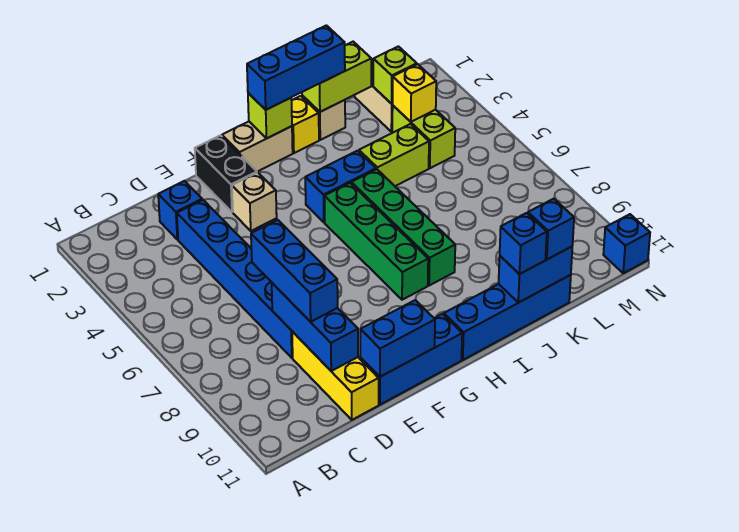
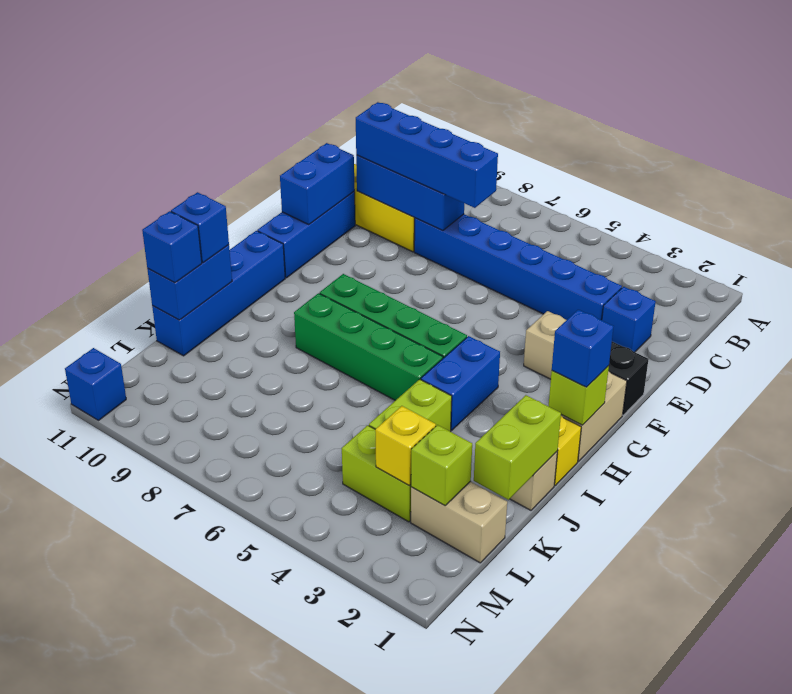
blue 1x3 brick [251,220,338,322] -> blue 1x4 brick [356,102,498,208]
blue 1x3 brick [247,25,345,110] -> blue 1x1 brick [552,310,613,387]

